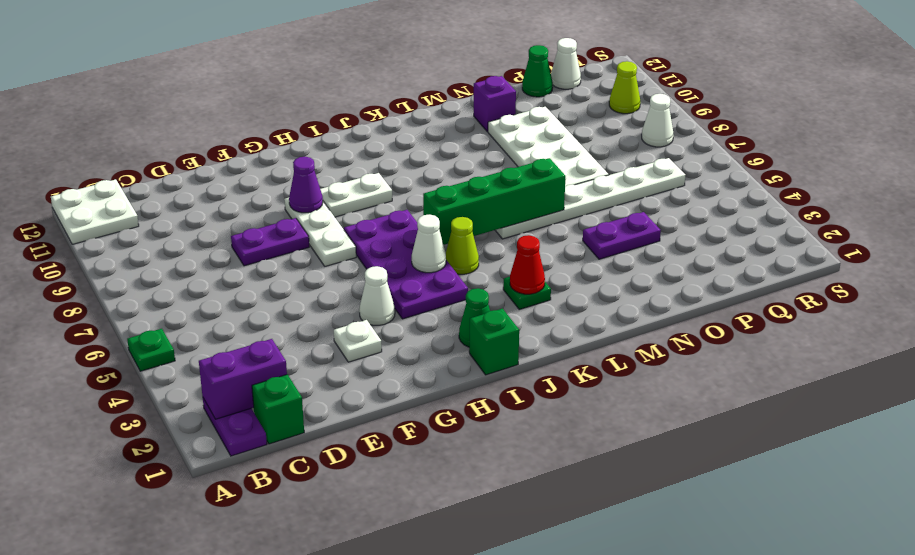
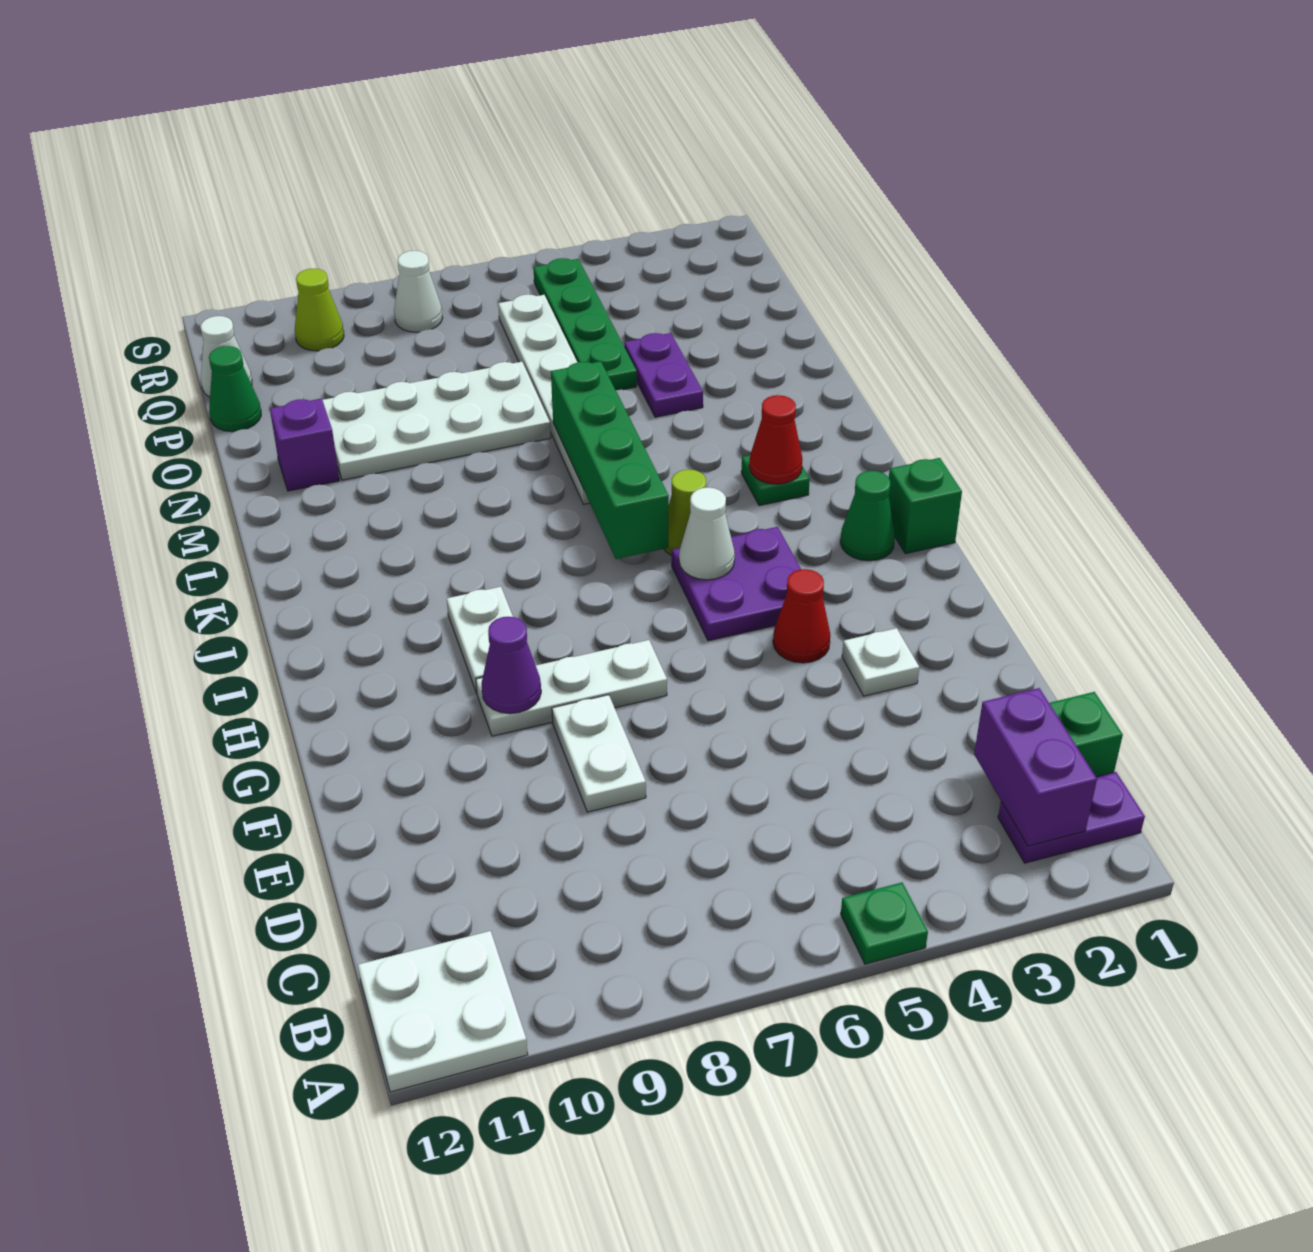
purple 1x2 plate [231,218,309,266] -> white 1x2 plate [552,695,646,812]
white 1x1 cone [359,266,395,325] -> red 1x1 cone [773,569,830,663]
purple 2x4 plate [344,210,468,319] -> purple 2x2 plate [672,527,801,641]
none -> green 1x4 plate [533,258,637,390]

